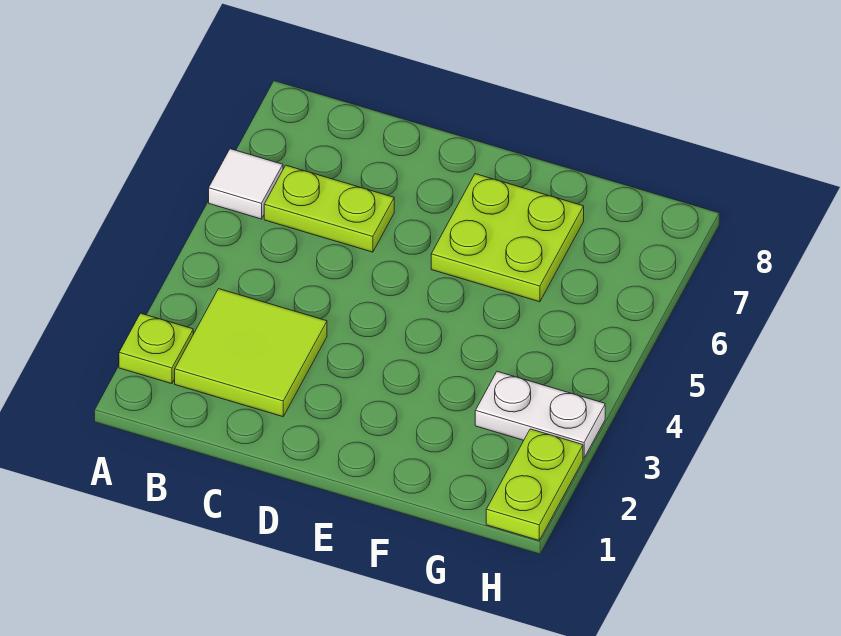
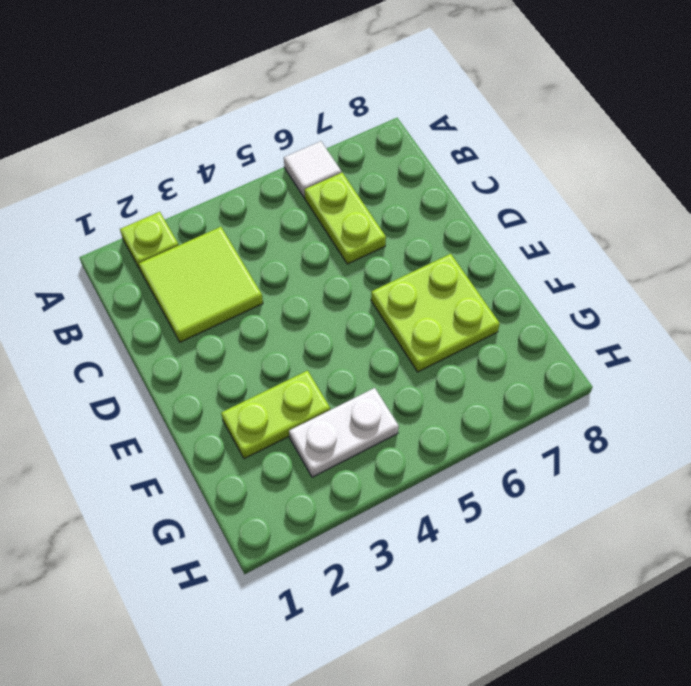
white 1x2 plate [475,371,605,458] -> white 1x2 plate turned to [289,388,399,477]
lime 1x2 plate [486,429,583,540] -> lime 1x2 plate moved to [221,371,330,459]

